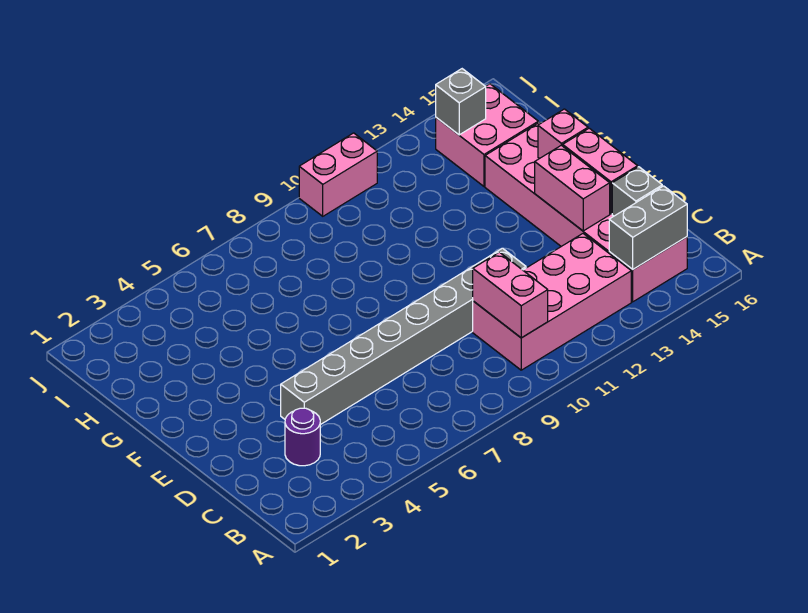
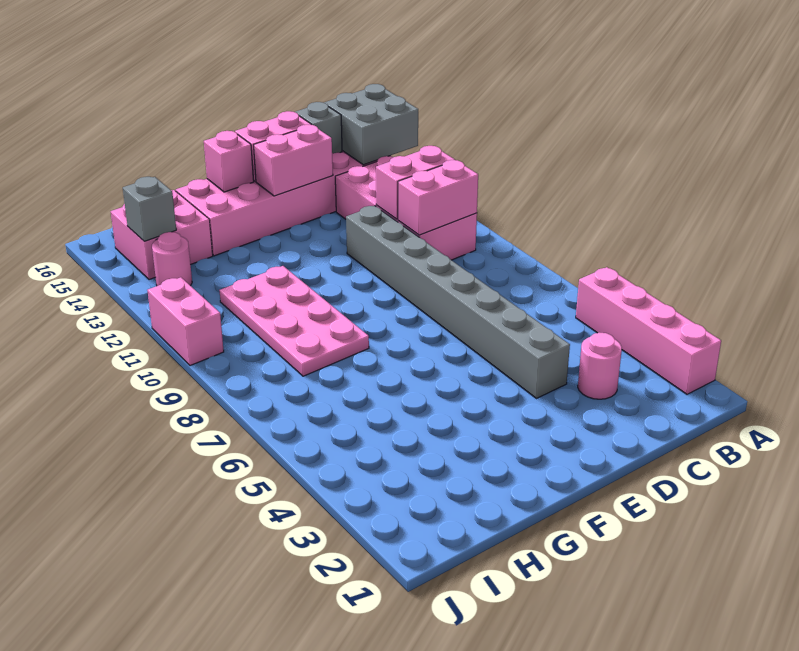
none -> pink 1x4 brick [576,267,721,394]
none -> pink 1x2 brick [376,146,455,219]
grey 1x2 brick [609,186,687,269] -> grey 2x2 brick [324,84,418,165]
purple 1x1 round brick [285,408,320,466] -> pink 1x1 round brick [578,333,622,399]
none -> pink 2x4 plate [219,266,369,376]
none -> pink 1x1 round brick [152,232,192,286]

